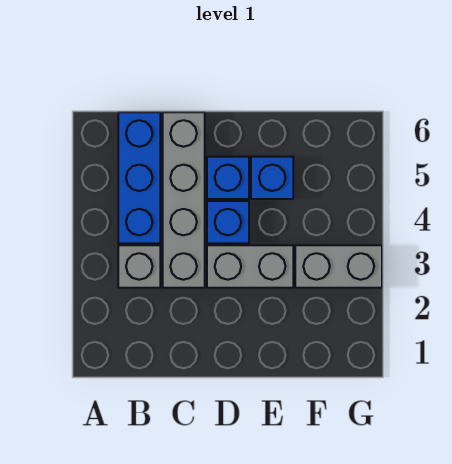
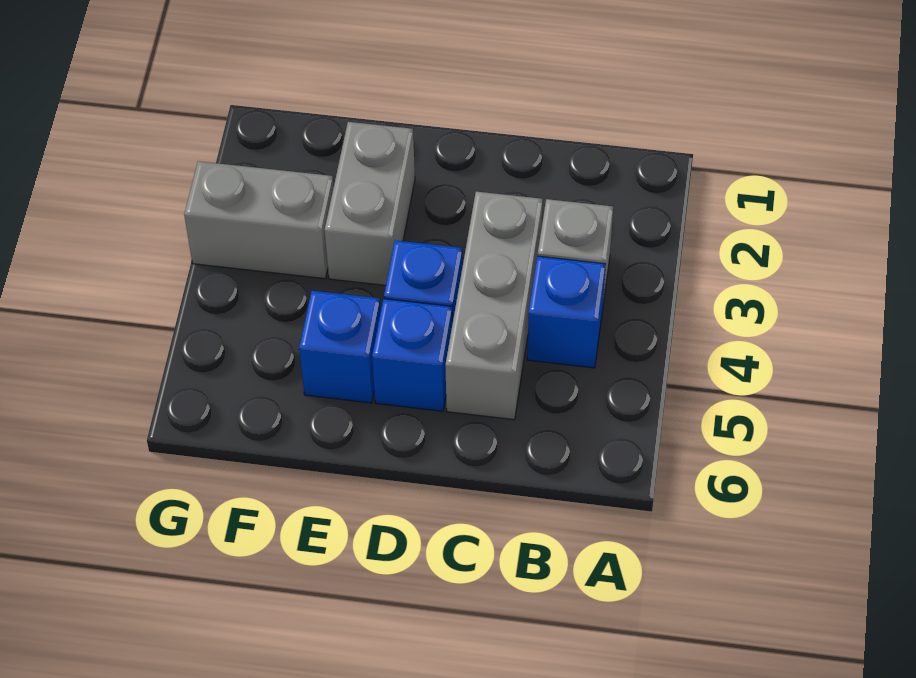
blue 1x3 brick [118,112,160,243] -> blue 1x1 brick [527,256,606,368]
grey 1x4 brick [163,112,205,288] -> grey 1x3 brick [445,192,543,419]
grey 1x2 brick [207,245,293,288] -> grey 1x2 brick turned to [325,122,415,285]

